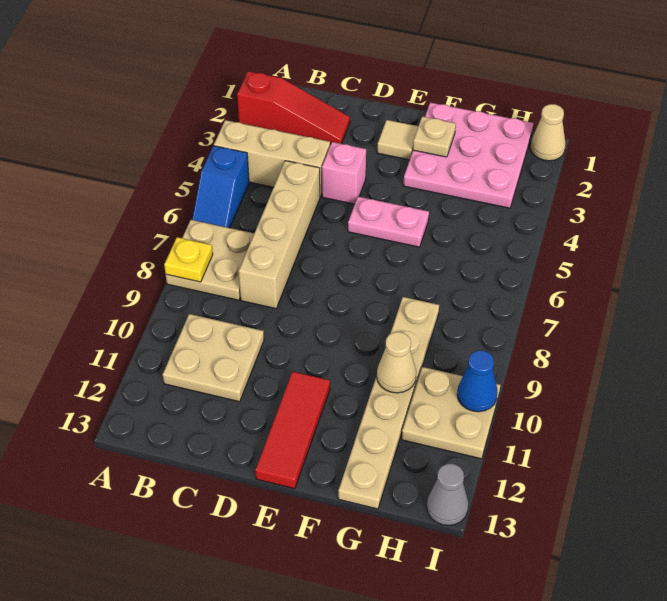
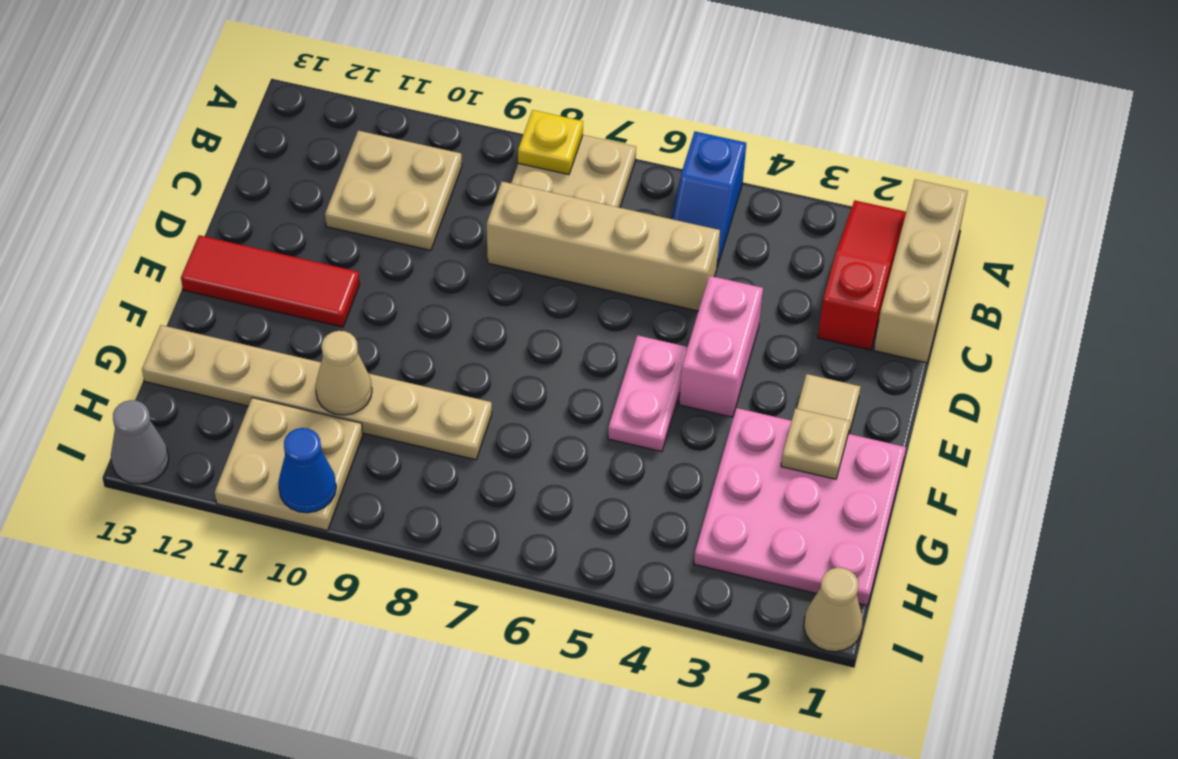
red 1x3 slope [237,71,350,144] -> red 1x3 slope turned to [818,200,906,350]
tan 1x3 brick [214,120,330,197] -> tan 1x3 brick moved to [874,180,968,363]
blue 1x2 slope [192,146,249,228] -> blue 1x2 slope turned to [672,132,746,267]
pink 1x1 brick [322,142,366,204] -> pink 1x2 brick [679,276,763,417]

